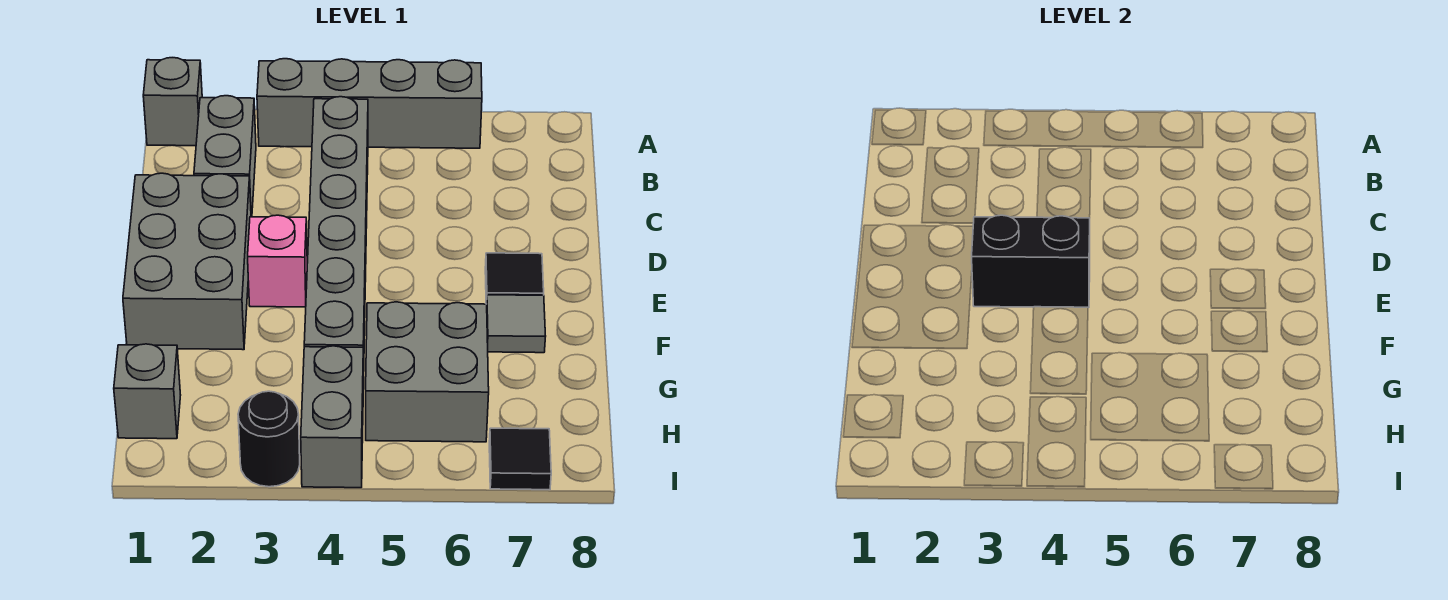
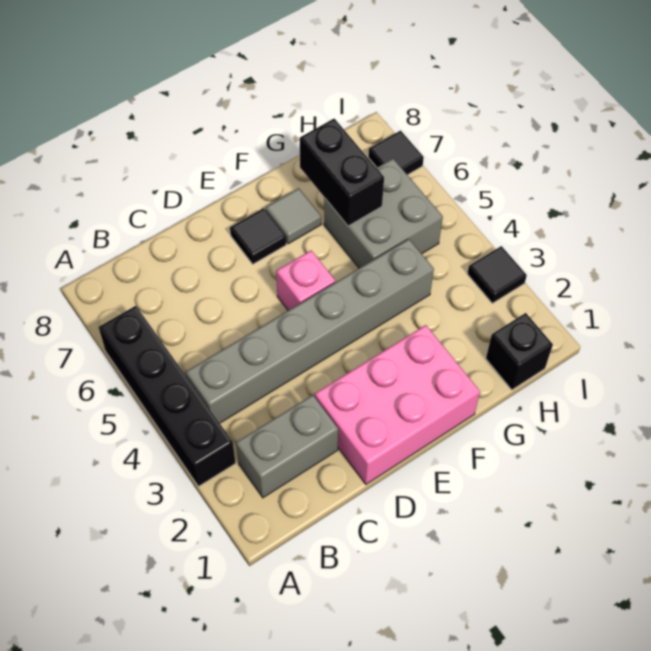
grey 1x1 brick [143,58,202,146] -> none
grey 1x4 brick [257,59,482,148] -> black 1x4 brick [99,306,236,486]
grey 2x3 brick [123,173,251,350] -> pink 2x3 brick [315,325,480,484]
pink 1x1 brick [248,215,307,307] -> pink 1x1 brick moved to [276,251,335,310]
black 1x2 brick [972,215,1090,308] -> black 1x2 brick moved to [300,119,384,226]
grey 1x1 brick [114,344,181,439] -> black 1x1 brick [486,313,553,390]
grey 1x2 brick [301,346,363,488] -> none
black 1x1 round brick [238,391,300,487] -> black 1x1 tile [467,246,527,303]

